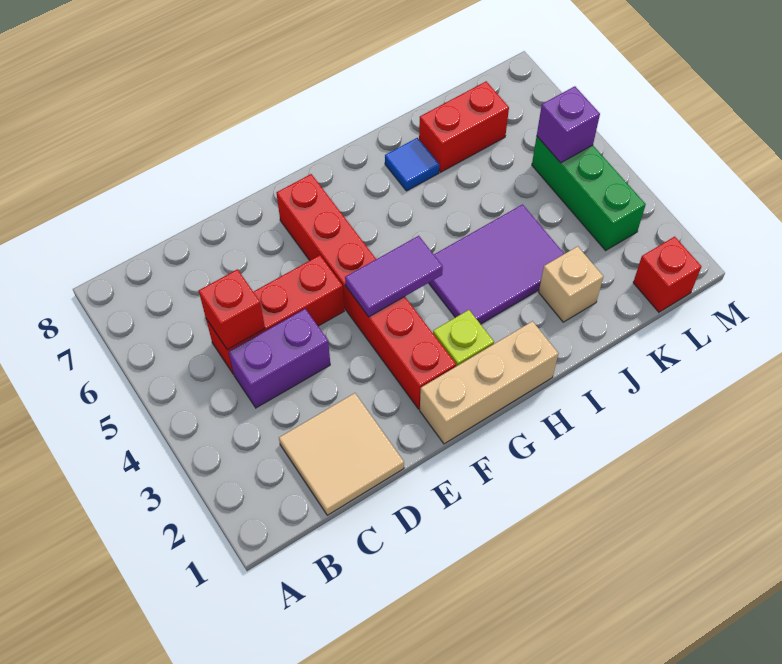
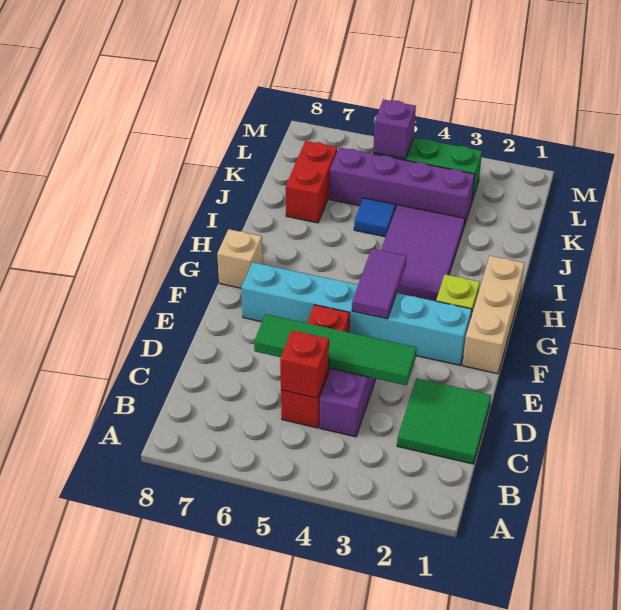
tan 2x2 tile [279,393,404,515] -> green 2x2 tile [397,378,491,464]
none -> green 1x4 tile [254,314,417,385]
red 1x6 brick [276,174,456,409] -> cyan 1x6 brick [241,262,472,365]
blue 1x1 tile [385,138,439,191] -> blue 1x1 tile moved to [354,198,396,237]
tan 1x1 brick [539,246,603,322] -> tan 1x1 brick moved to [217,229,263,288]
none -> purple 1x4 brick [330,147,475,226]
red 1x1 brick [633,237,701,312] -> none

